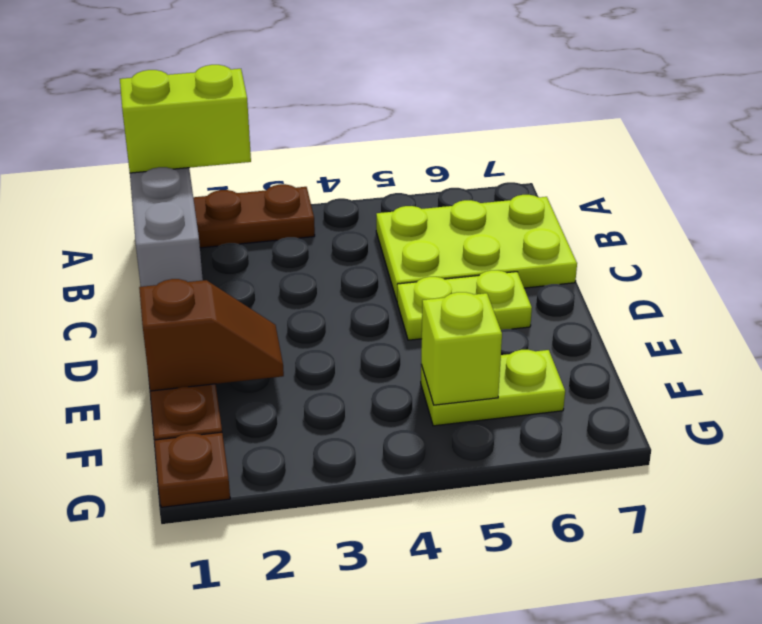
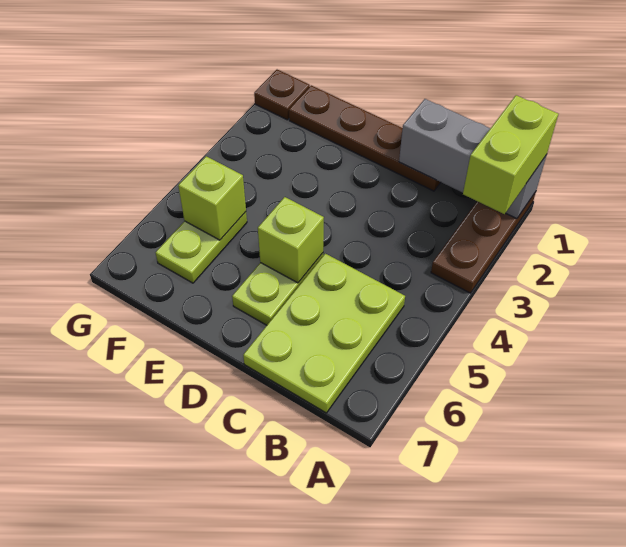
none -> lime 1x1 brick [258,197,324,283]
brown 1x2 slope [139,279,284,391] -> none

